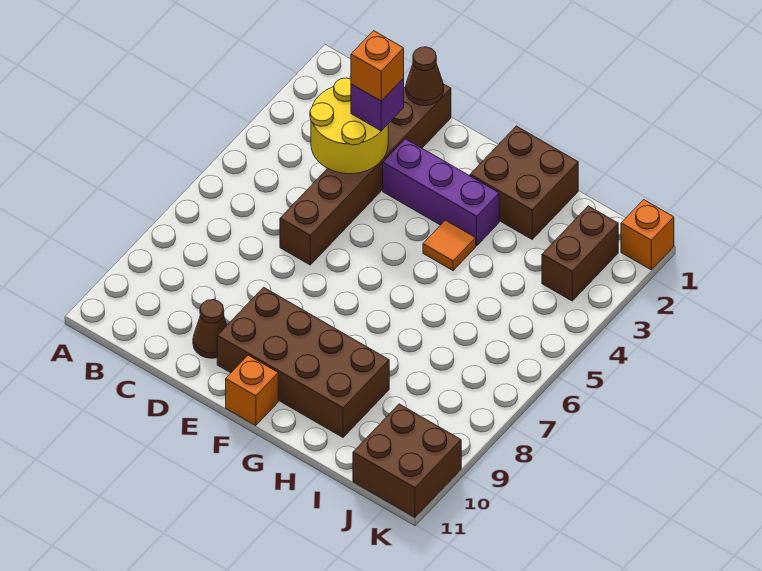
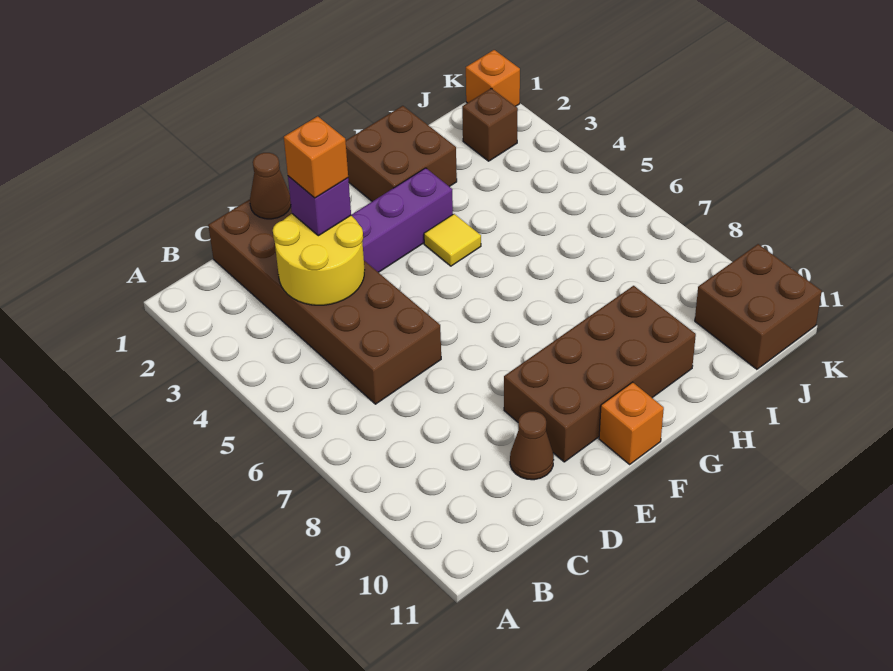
brown 1x6 brick [280,84,451,265] -> brown 2x6 brick [208,200,441,404]
orange 1x1 tile [423,220,476,271] -> yellow 1x1 tile [424,214,481,266]
brown 1x2 brick [542,206,618,301] -> brown 1x1 brick [462,88,518,161]

